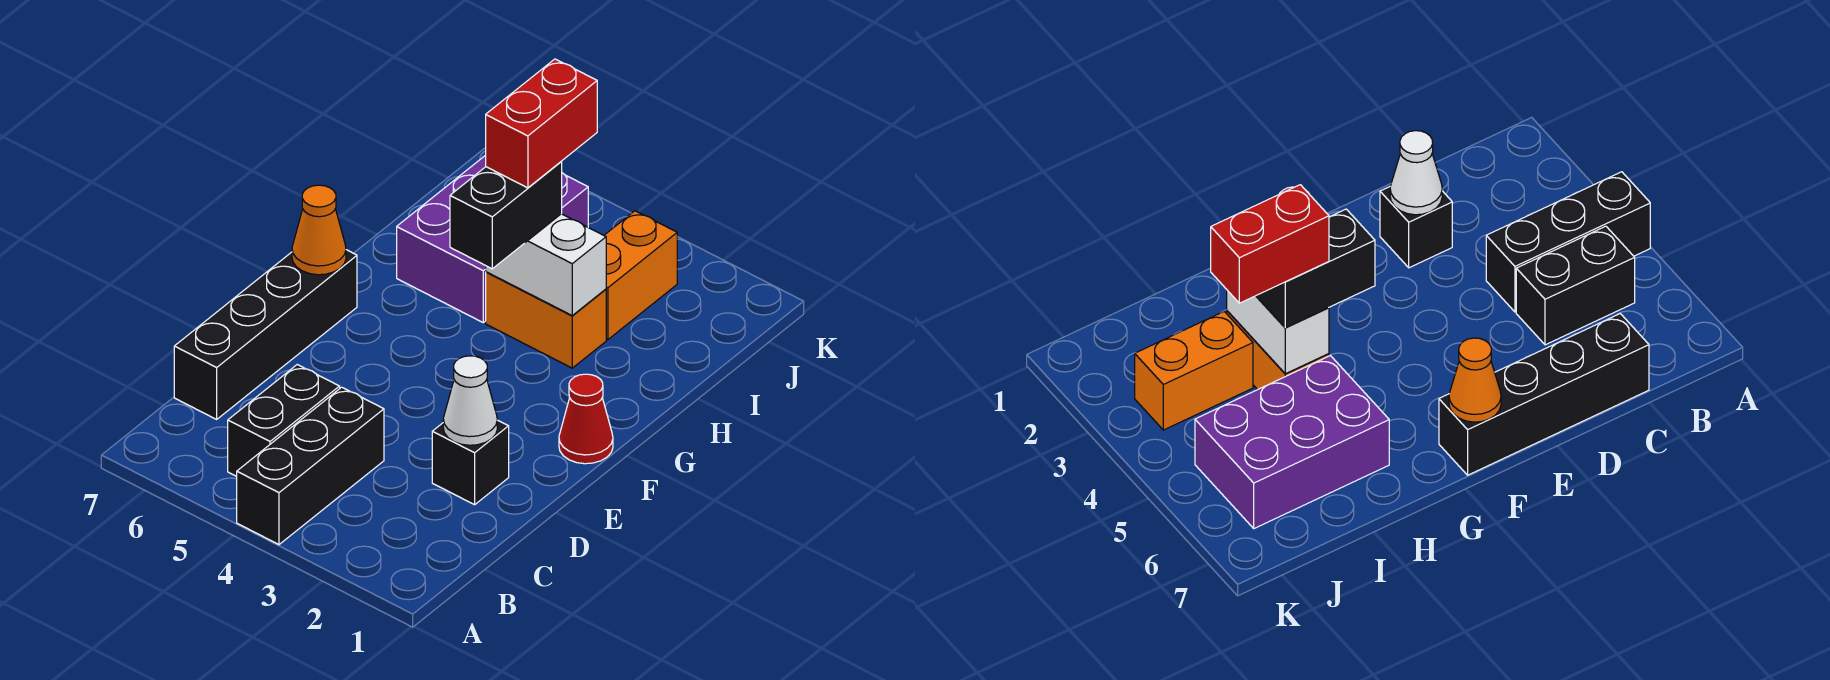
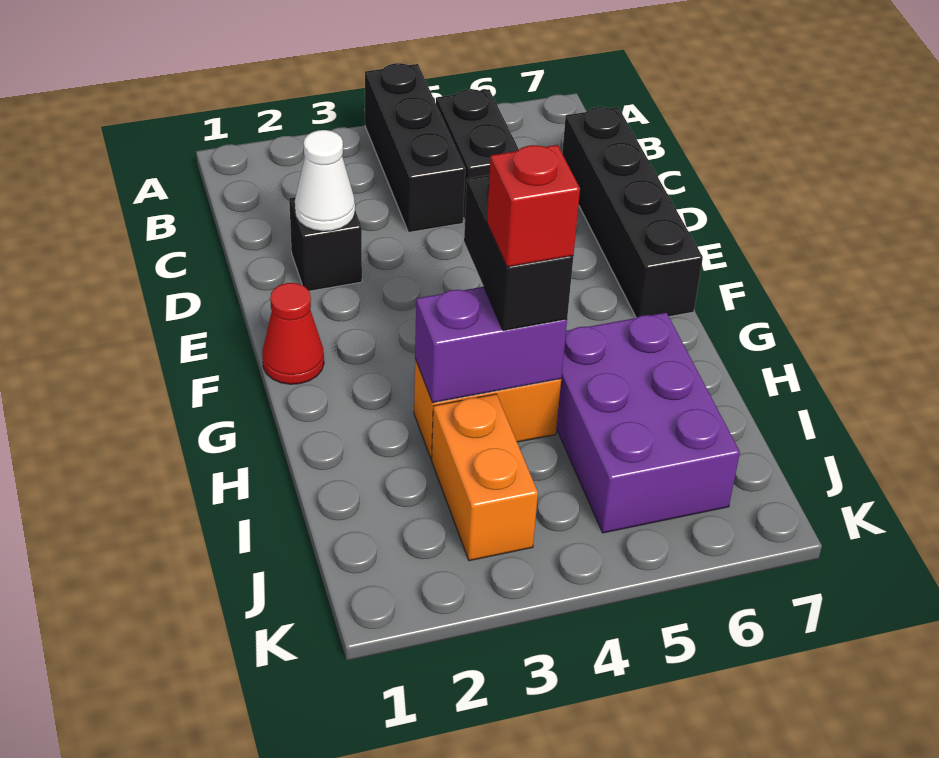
orange 1x1 cone [292,185,346,275] -> none
white 1x2 brick [486,214,606,315] -> purple 1x2 brick [415,287,567,403]
red 1x2 brick [486,59,597,188] -> red 1x1 brick [487,145,580,267]

